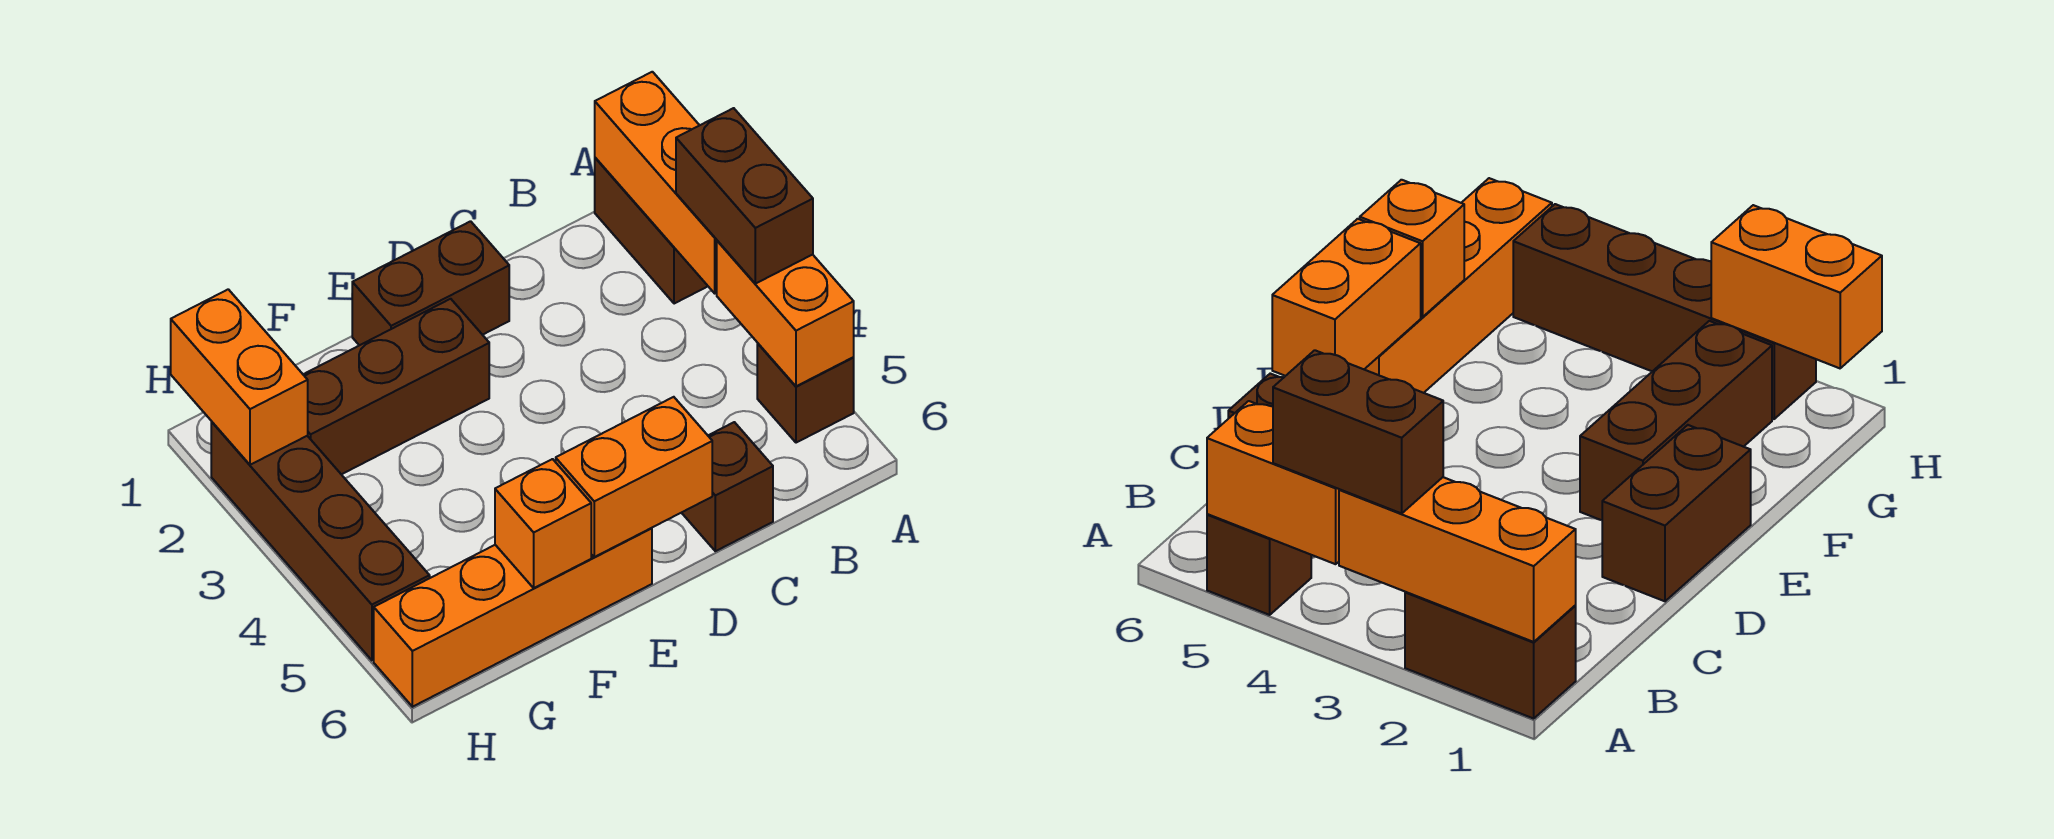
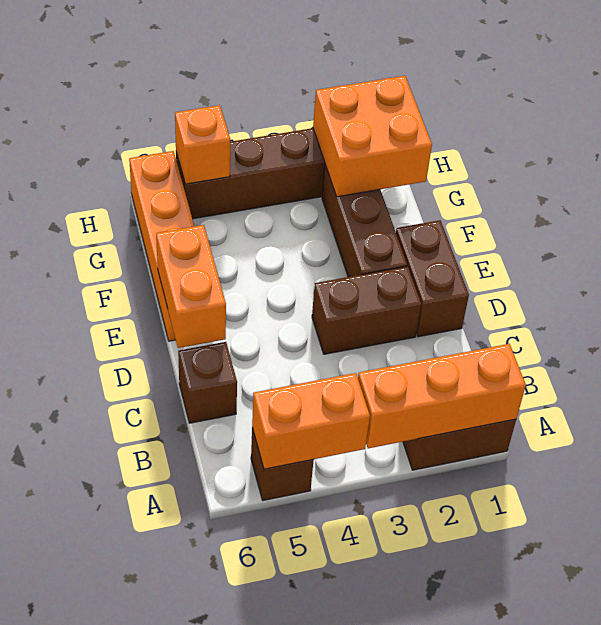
brown 1x2 brick [676,108,813,284] -> brown 1x2 brick moved to [312,266,421,354]
orange 1x1 brick [495,459,591,588] -> orange 1x1 brick moved to [175,105,230,184]
orange 1x2 brick [171,289,308,465] -> orange 2x2 brick [313,76,432,197]

